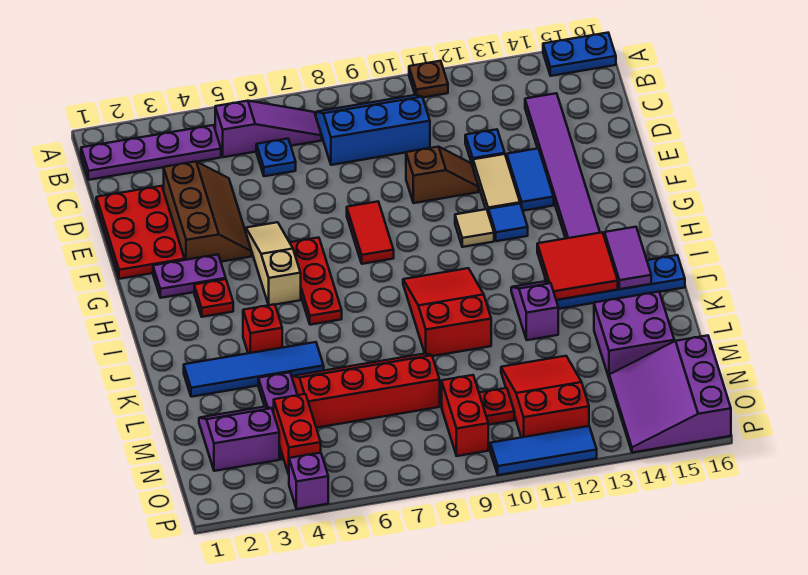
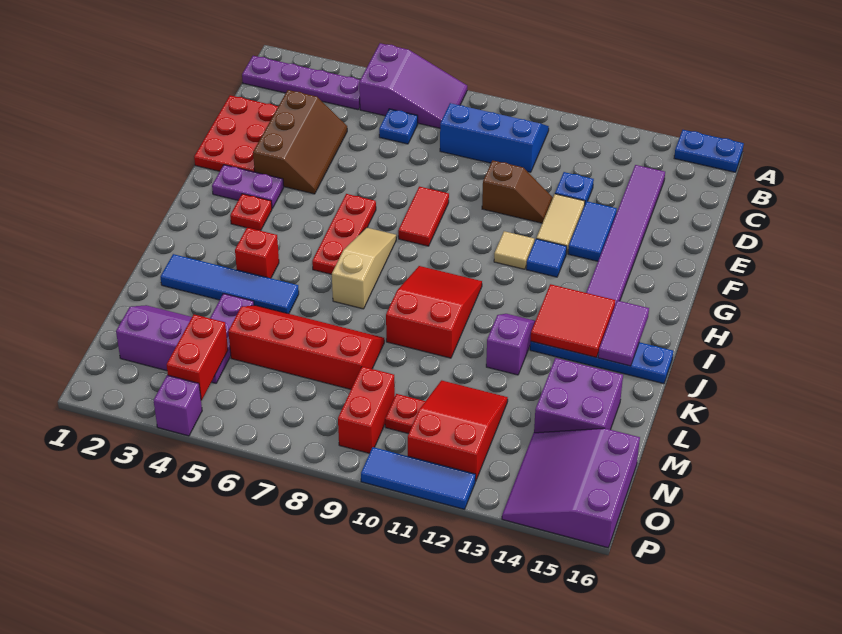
brown 1x1 plate [409,61,448,97] -> none
purple 1x3 slope [215,101,322,157] -> purple 2x3 slope [359,43,467,128]
tan 1x3 slope [246,222,301,305] -> tan 1x3 slope moved to [332,228,396,309]

